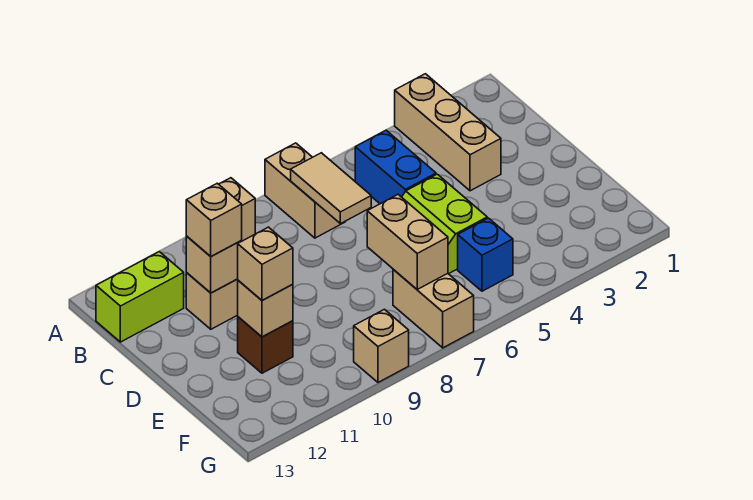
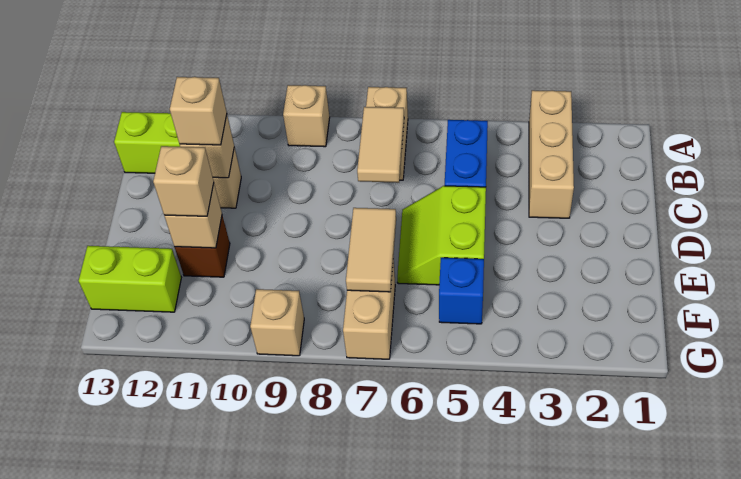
tan 1x2 brick [367,195,448,289] -> tan 1x2 tile [346,208,396,292]
none -> lime 1x2 brick [79,246,181,312]

